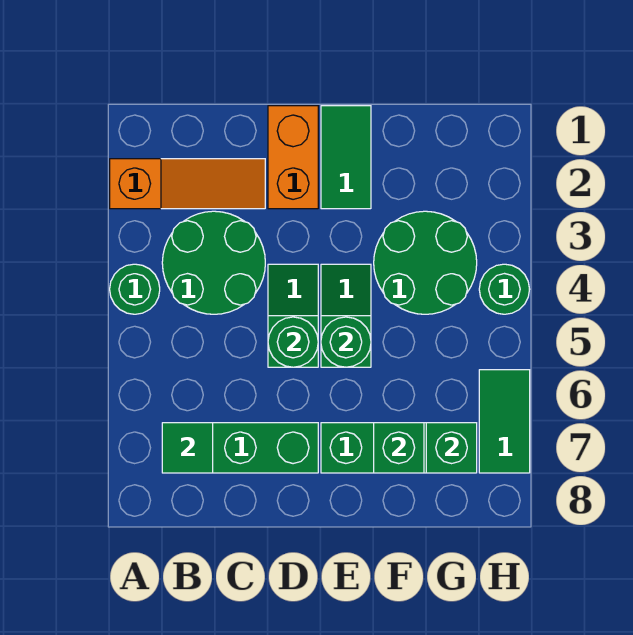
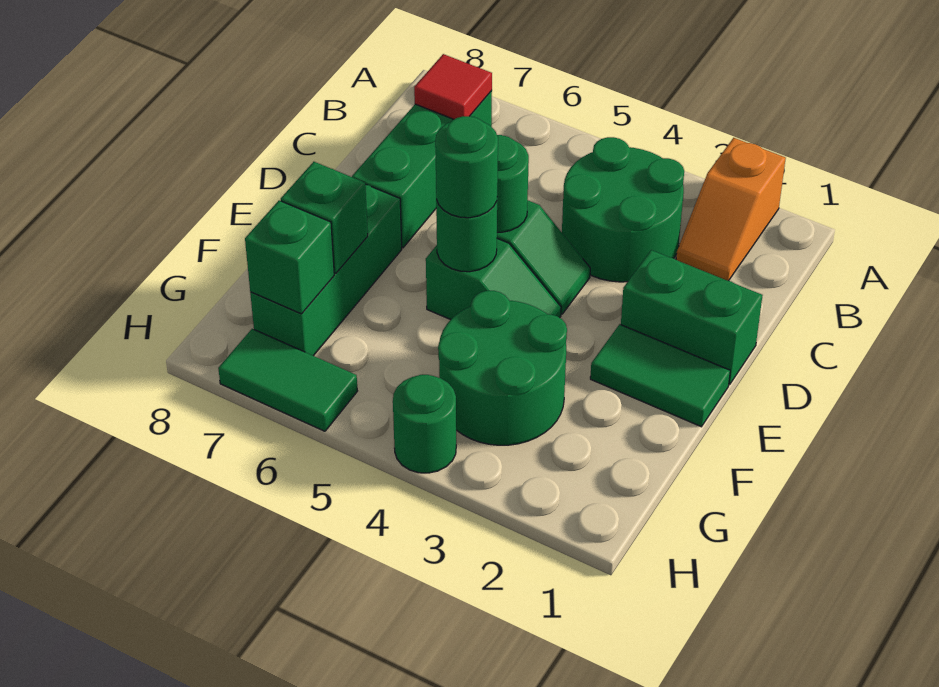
orange 1x3 slope [110,159,265,209] -> orange 1x2 slope [676,138,786,281]
green 1x1 round brick [110,264,160,314] -> green 1x1 round brick moved to [435,116,498,218]
green 1x1 tile [162,423,213,473] -> red 1x1 tile [414,54,492,119]
orange 1x2 brick [268,106,318,209] -> green 1x2 brick [621,250,763,384]

